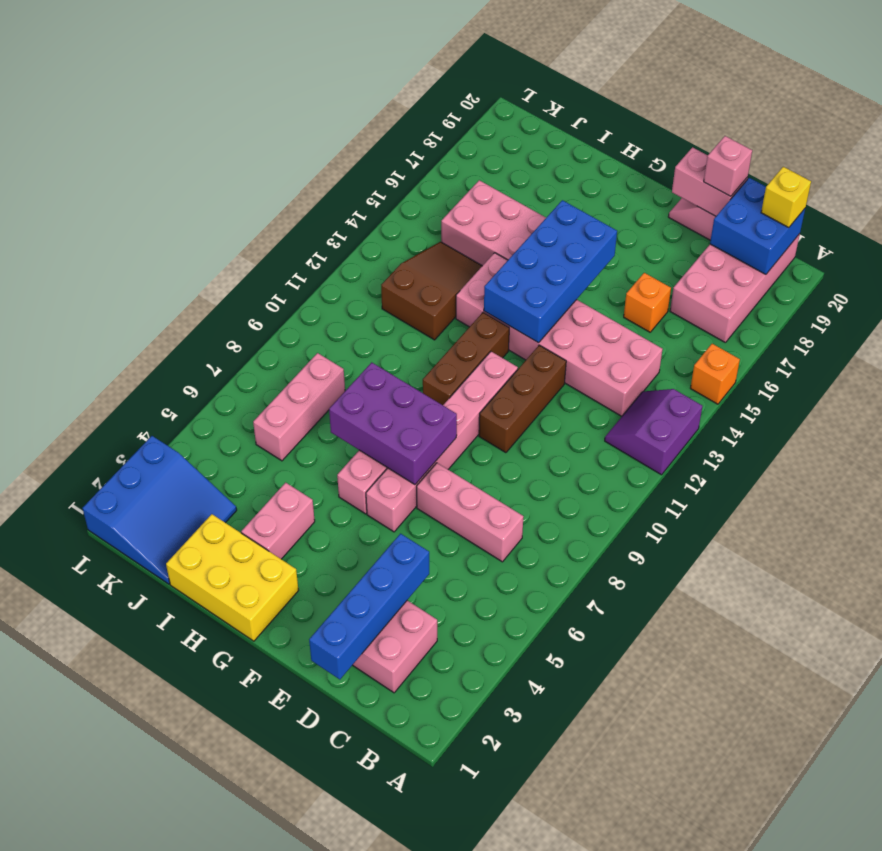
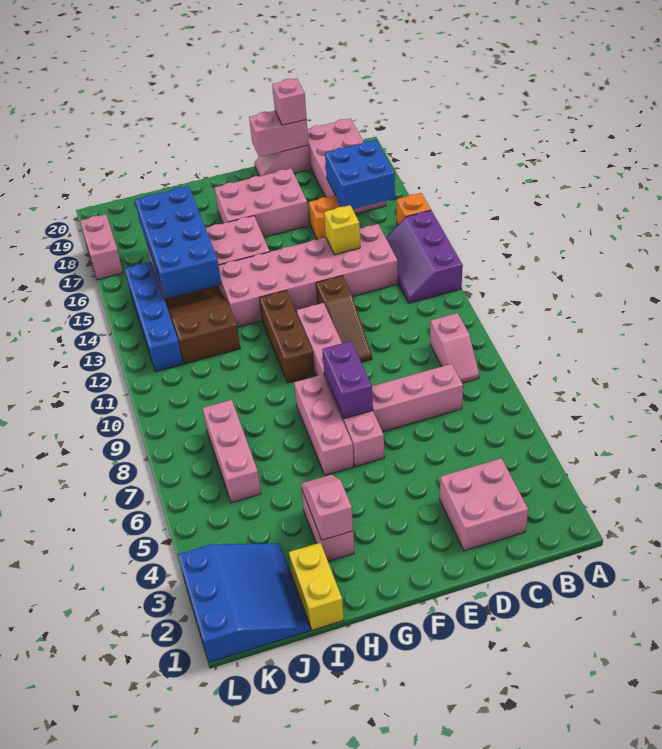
purple 2x2 slope [605,389,702,475] -> purple 2x3 slope [386,210,463,303]
none -> pink 1x2 slope [430,313,479,383]
blue 2x2 brick [710,178,805,274] -> blue 2x2 brick moved to [325,140,395,209]
yellow 1x1 brick [761,167,811,228] -> yellow 1x1 brick moved to [324,205,360,255]
blue 1x4 brick [309,534,429,679] -> blue 1x4 brick moved to [125,262,183,372]
brown 1x3 brick [479,345,566,453] -> brown 1x3 slope [316,276,372,362]
none -> pink 2x3 brick [215,169,309,237]
purple 2x3 brick [329,362,457,485] -> purple 1x2 brick [322,341,373,419]
blue 2x4 brick [484,200,617,343] -> blue 2x4 brick moved to [135,186,221,299]
yellow 2x3 brick [166,514,299,641] -> yellow 1x2 brick [289,543,344,630]
none -> pink 1x2 slope [301,475,353,540]
none -> pink 1x2 brick [81,214,123,280]

